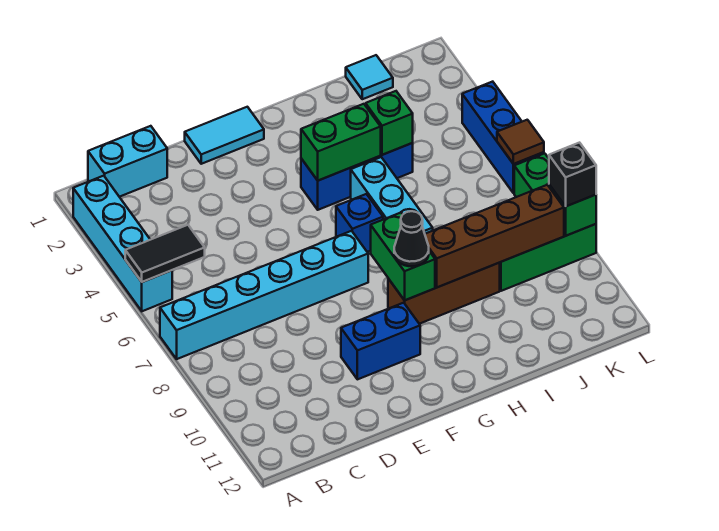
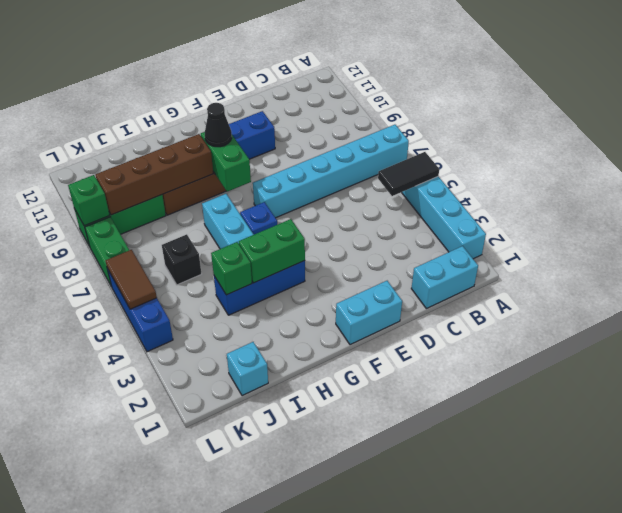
cyan 1x2 tile [185,107,264,164] -> cyan 1x2 brick [336,281,402,345]
cyan 1x1 tile [346,55,393,99] -> cyan 1x1 brick [227,342,268,396]
brown 1x1 tile [497,120,544,164] -> brown 1x2 tile [106,250,157,309]
black 1x1 brick [549,143,596,206] -> black 1x1 brick moved to [162,234,202,285]

